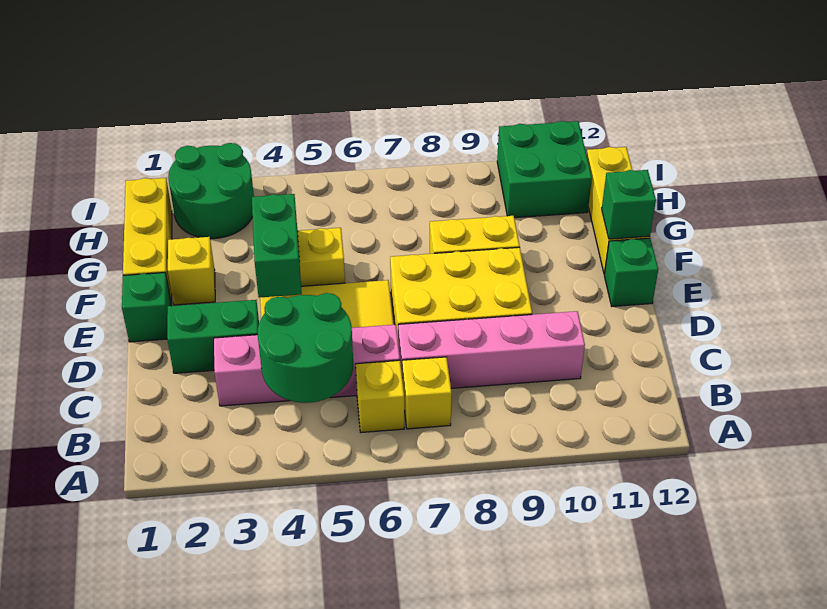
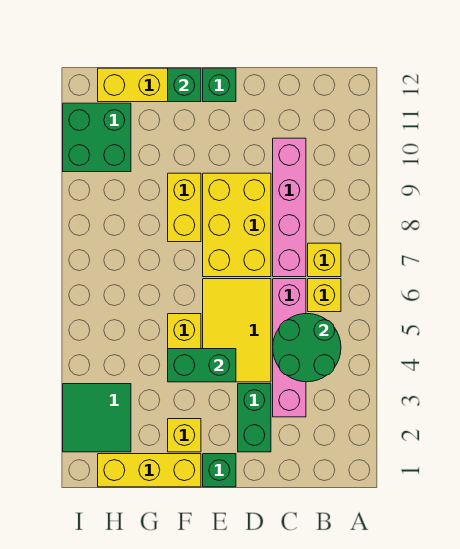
green 2x2 round brick [168,143,254,239] -> green 2x2 tile [63,384,131,452]

